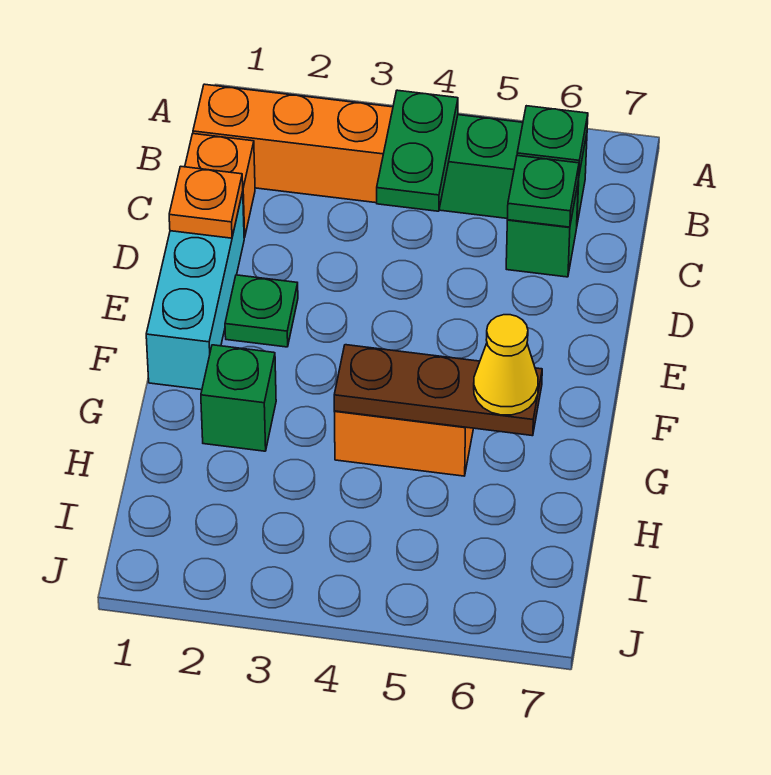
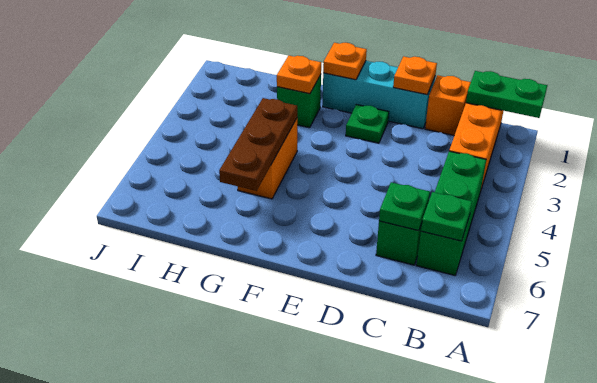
green 1x2 plate [377,90,458,211] -> green 1x2 plate moved to [466,71,547,118]
none -> orange 1x1 plate [323,43,367,80]
none -> orange 1x1 plate [277,56,321,94]
yellow 1x1 cone [474,315,538,415] -> none

